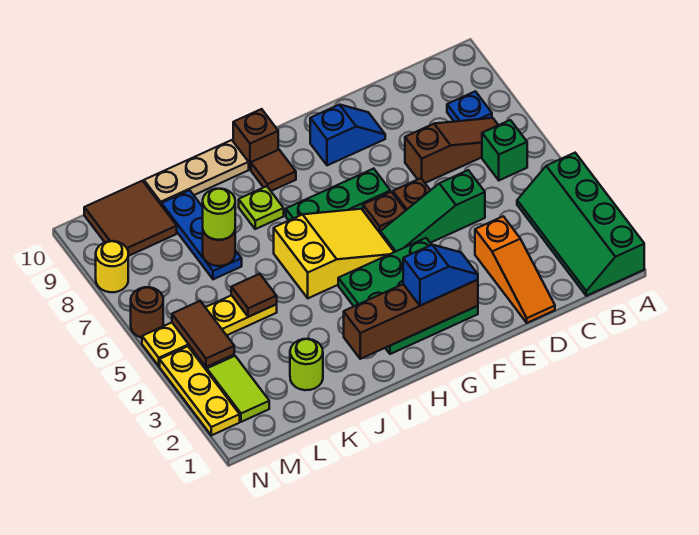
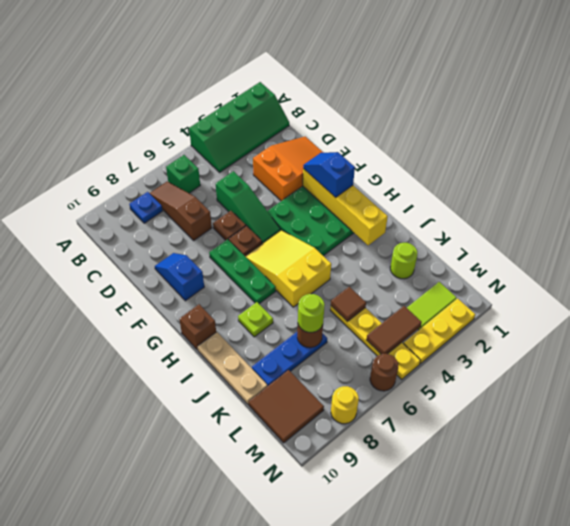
orange 1x3 slope [475,216,555,323] -> orange 2x3 slope [253,137,324,201]
brown 1x4 brick [344,280,478,359] -> yellow 1x4 brick [303,169,388,245]
brown 1x1 tile [251,150,296,191] -> none

